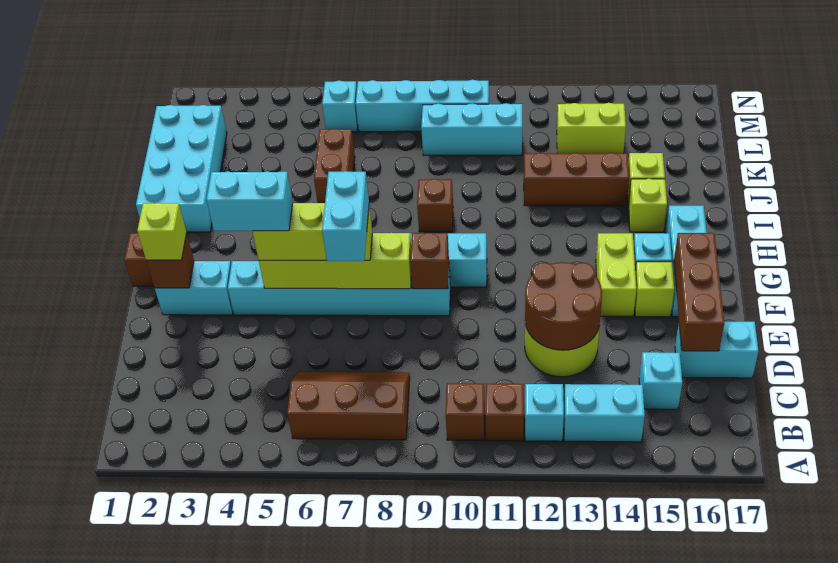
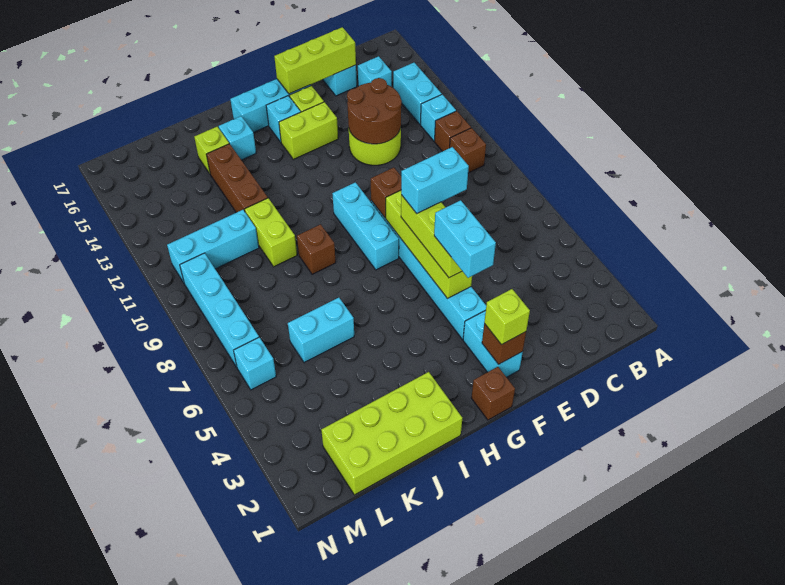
brown 2x3 slope [287,372,410,440] -> none
brown 1x3 brick [674,233,724,351] -> lime 1x3 brick [274,27,356,94]
cyan 2x4 brick [136,105,227,232] -> lime 2x4 brick [321,372,462,495]
lime 1x1 brick [628,179,667,232] -> cyan 1x1 brick [219,116,256,160]
brown 1x2 brick [314,128,355,203] -> cyan 1x2 brick [288,298,354,363]
cyan 1x3 brick [421,103,522,156] -> cyan 1x3 brick turned to [167,210,259,283]
lime 1x2 brick [557,103,626,153] -> lime 1x2 brick moved to [245,198,297,267]

